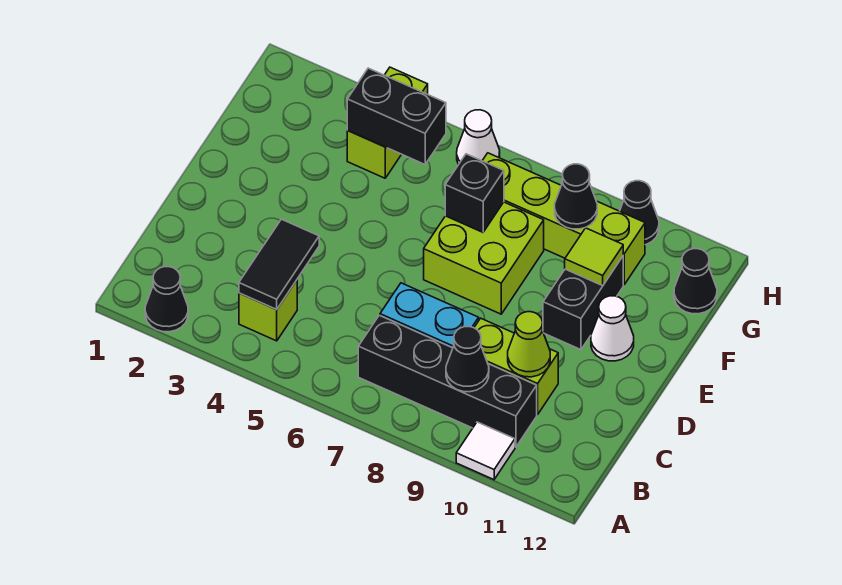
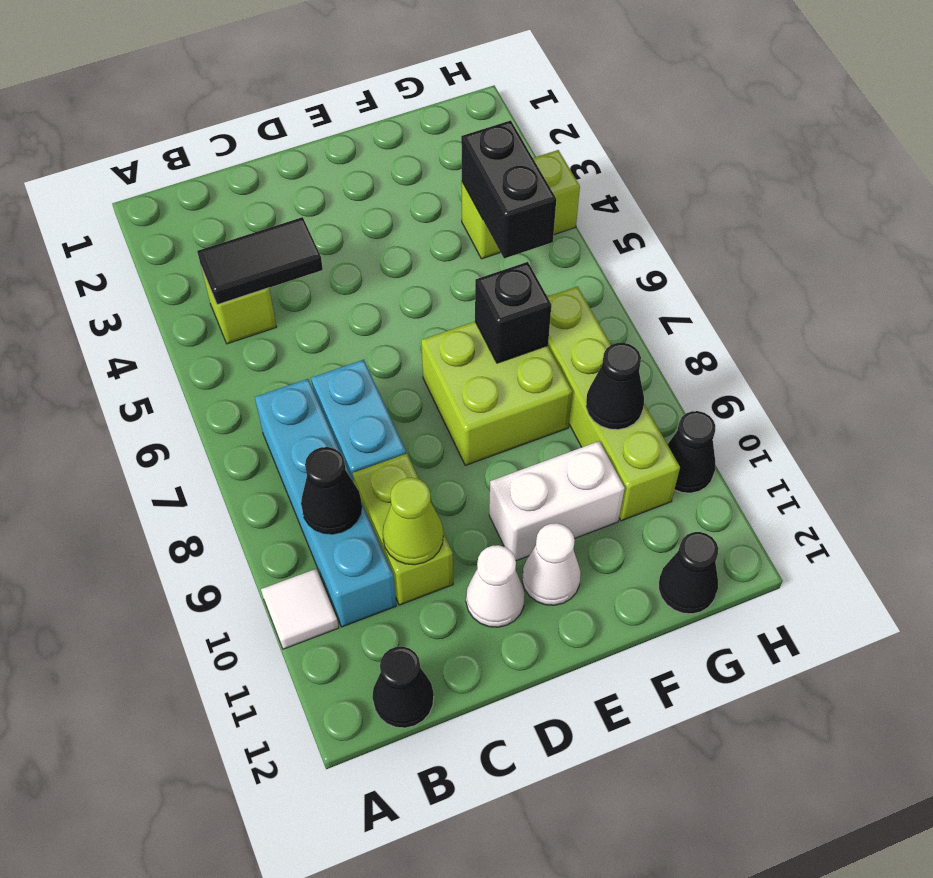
black 1x1 cone [145,267,188,332] -> black 1x1 cone moved to [373,647,434,728]
black 1x4 brick [358,315,537,447] -> cyan 1x4 brick [255,379,396,627]
black 1x2 brick [543,256,623,350] -> white 1x2 brick [489,441,625,561]
lime 1x1 tile [565,228,623,286] -> none
white 1x1 cone [457,110,500,165] -> white 1x1 cone moved to [466,545,525,627]

